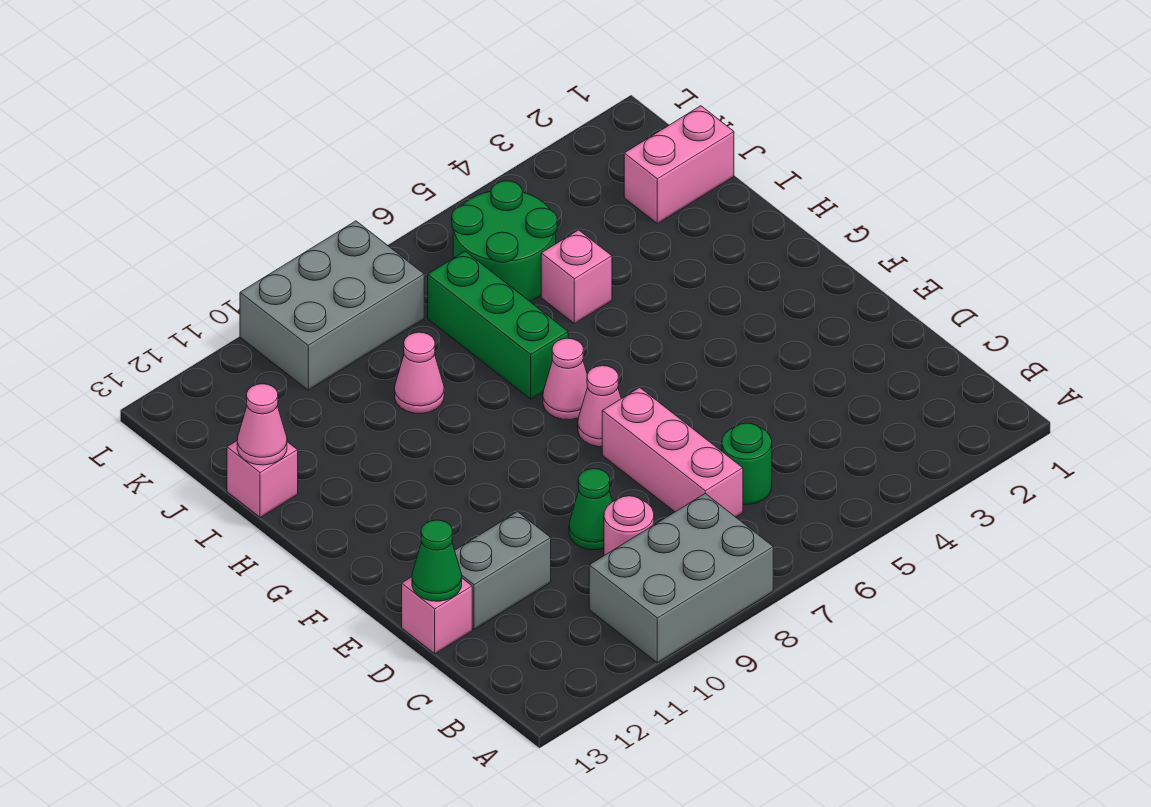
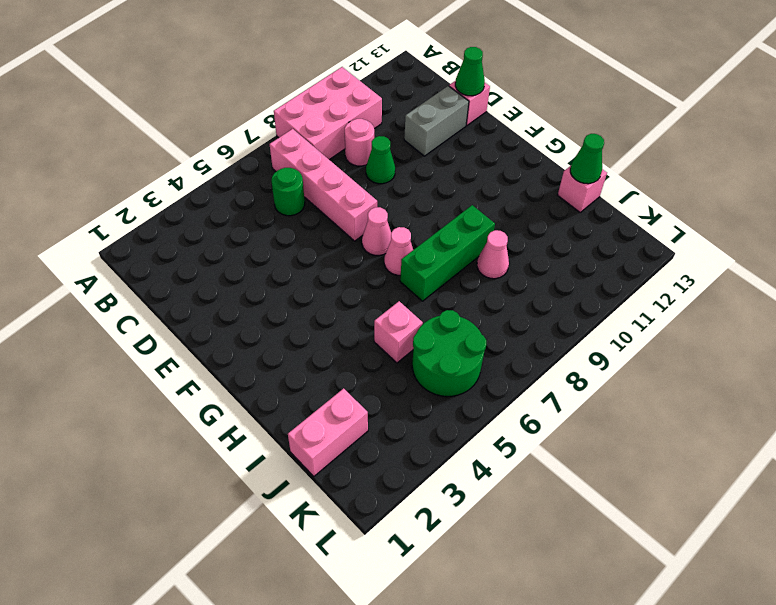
grey 2x3 brick [589,494,773,663] -> pink 2x3 brick [274,67,382,160]
pink 1x3 brick [602,388,743,517] -> pink 1x4 brick [270,129,377,241]
green 1x3 brick [428,251,568,399] -> green 1x3 brick turned to [400,205,495,301]
pink 1x1 cone [237,384,287,465] -> green 1x1 cone [570,134,604,184]
grey 2x3 brick [240,221,424,390] -> none

